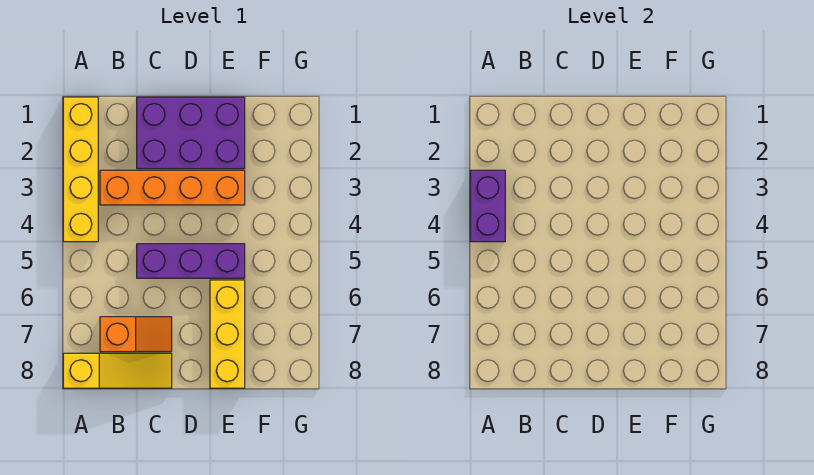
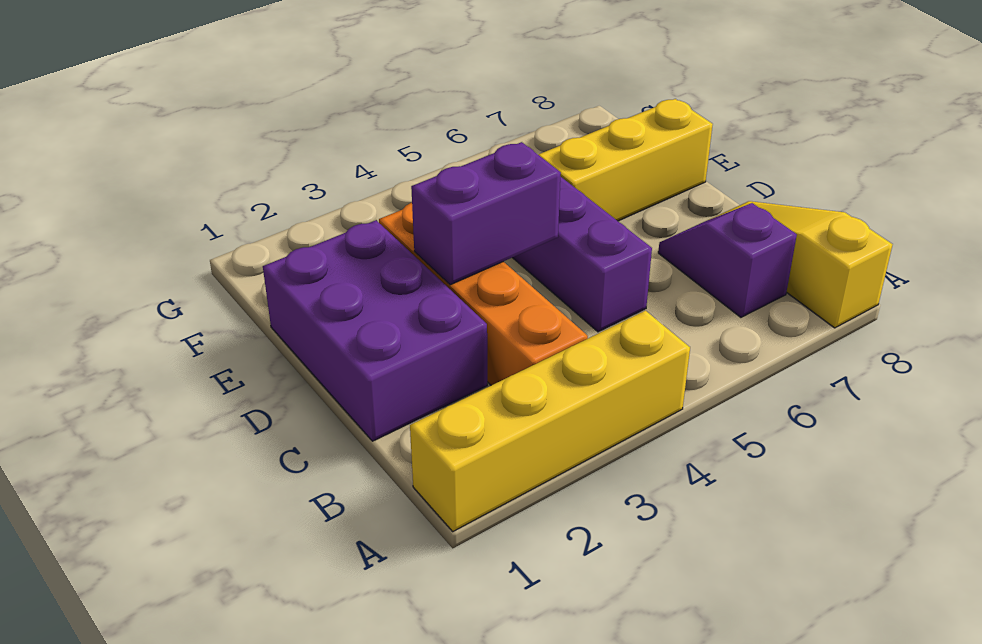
purple 1x2 brick [470,170,505,242] -> purple 1x2 brick moved to [411,142,561,285]
orange 1x2 slope [100,317,172,352] -> purple 1x2 slope [658,203,797,317]

